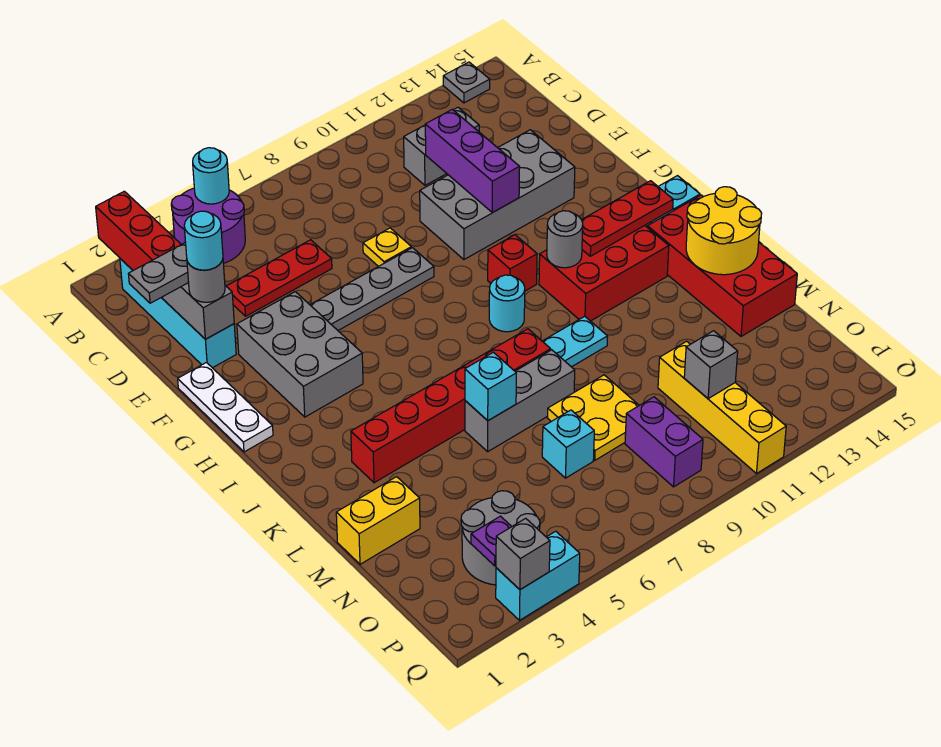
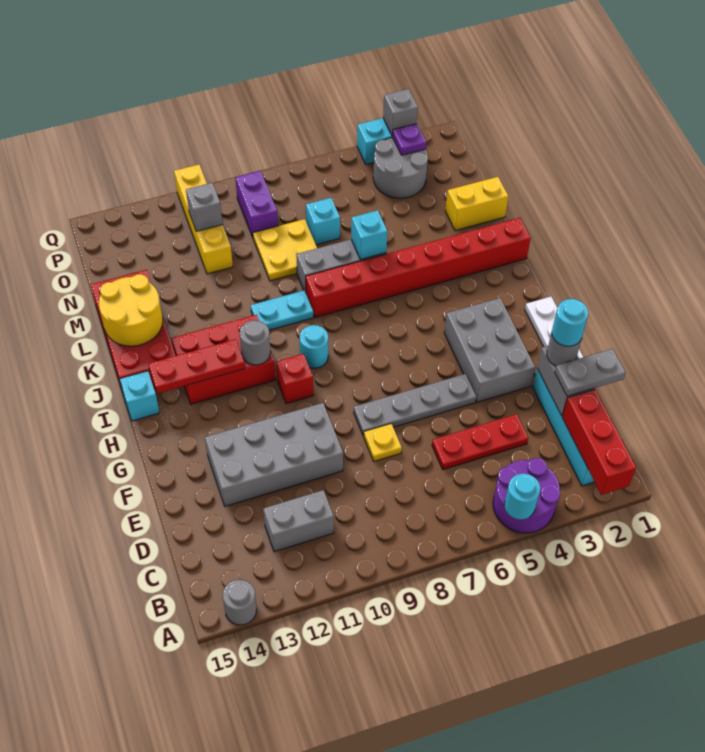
grey 1x1 plate [443,62,490,103] -> grey 1x1 round brick [223,580,257,625]
purple 1x3 brick [425,110,520,213] -> none
red 1x6 brick [351,329,551,483] -> red 1x8 brick [306,218,531,317]

